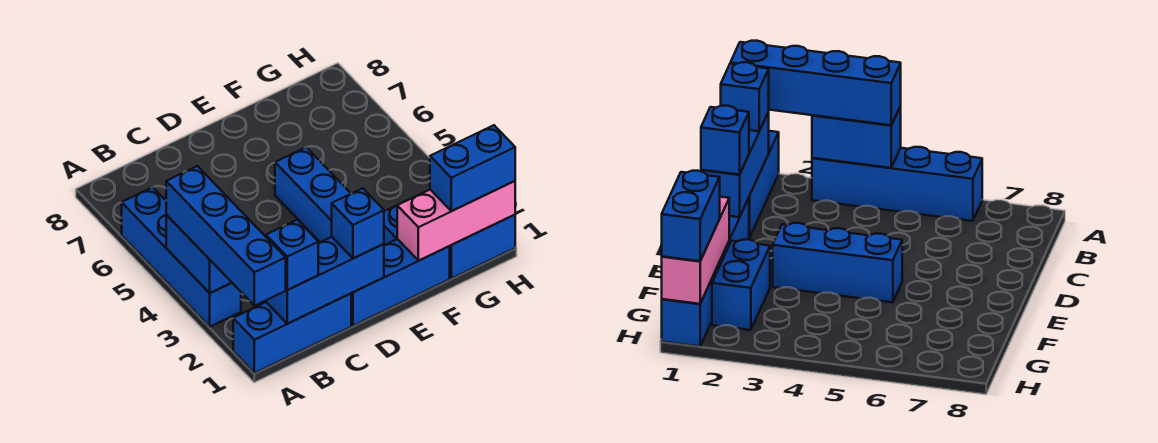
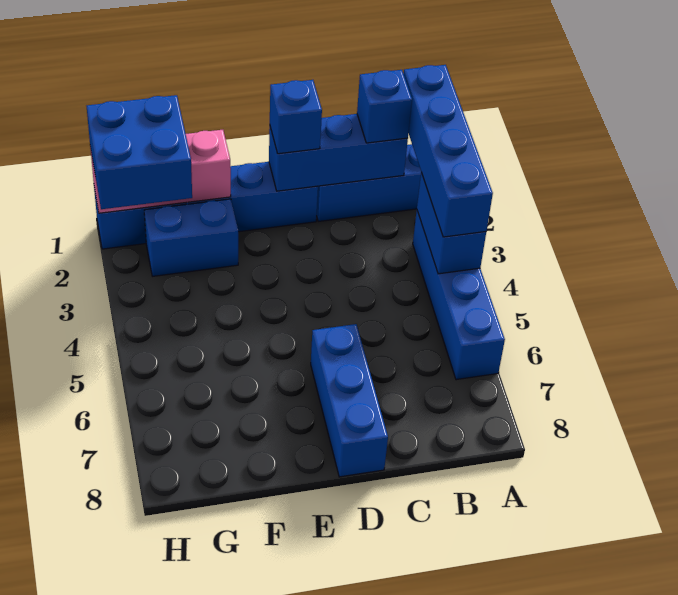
blue 1x3 brick [275,147,351,242] -> blue 1x3 brick moved to [311,324,388,477]
blue 1x2 brick [430,125,515,211] -> blue 2x2 brick [87,95,192,209]

